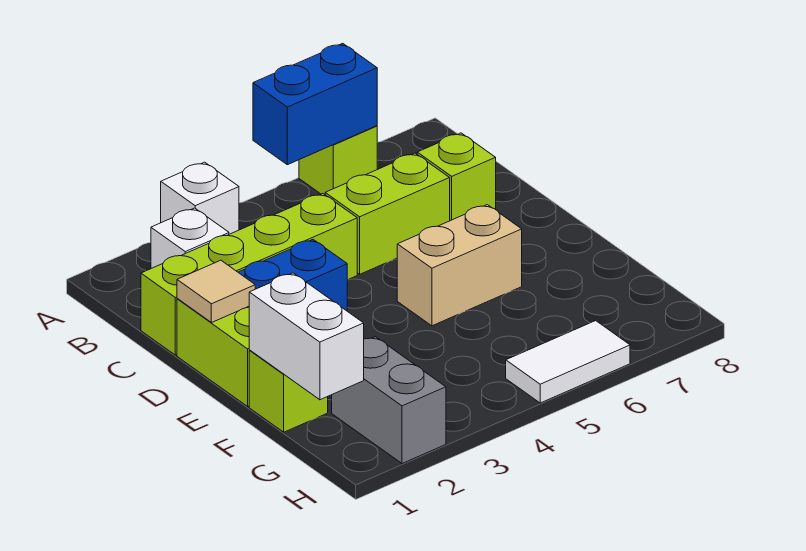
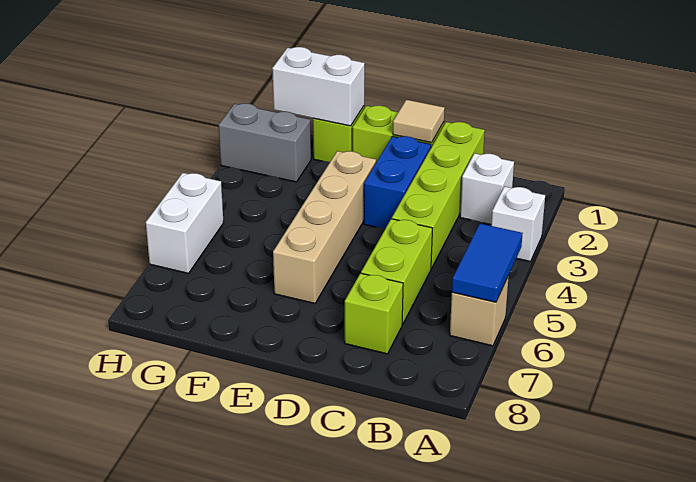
blue 1x2 brick [253,43,377,165] -> blue 1x2 tile [452,224,523,302]
lime 1x1 brick [299,126,377,194] -> tan 1x1 brick [450,276,509,346]
tan 1x2 brick [397,205,522,326] -> tan 1x4 brick [273,151,376,304]
white 1x2 tile [506,321,630,403] -> white 1x2 brick [146,173,224,273]

